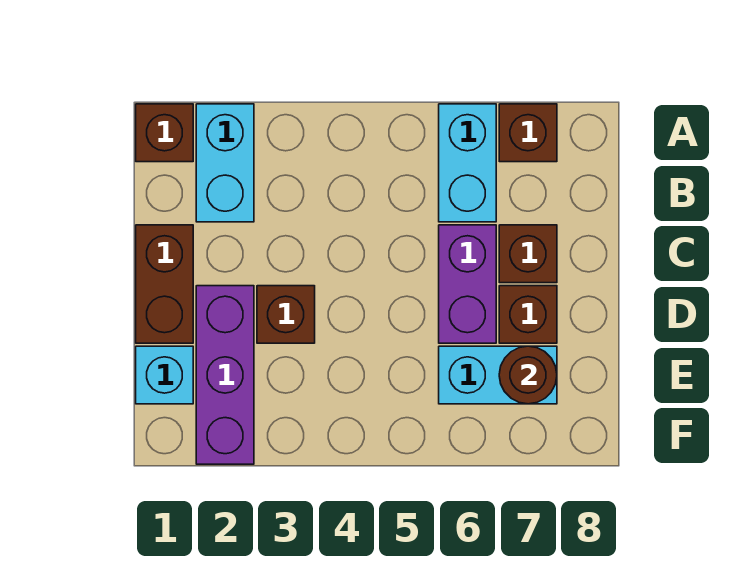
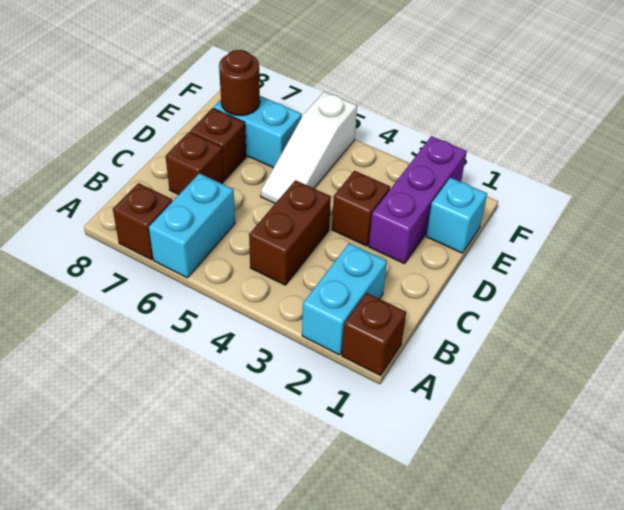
brown 1x2 brick [136,225,193,343] -> brown 1x2 brick moved to [249,180,331,285]
purple 1x2 brick [439,225,496,343] -> none
none -> white 1x3 slope [261,91,357,203]

